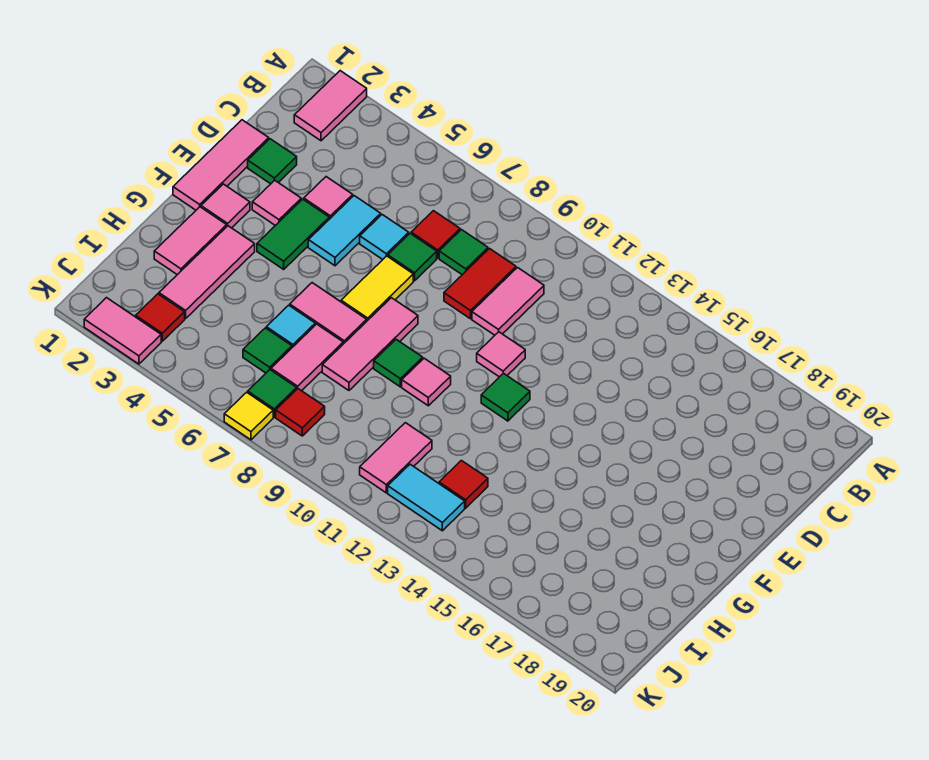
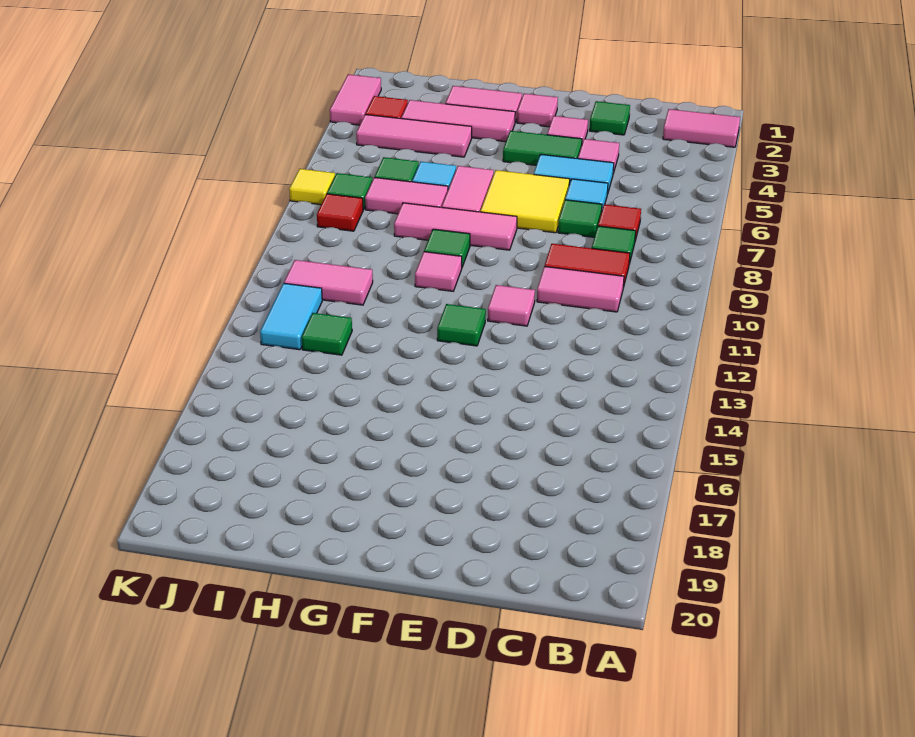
pink 1x3 tile [173,120,269,210] -> pink 1x3 tile moved to [356,115,472,157]
yellow 1x2 tile [341,256,413,321] -> yellow 2x2 tile [480,170,570,233]
red 1x1 tile [439,461,488,508] -> green 1x1 tile [302,313,352,355]

